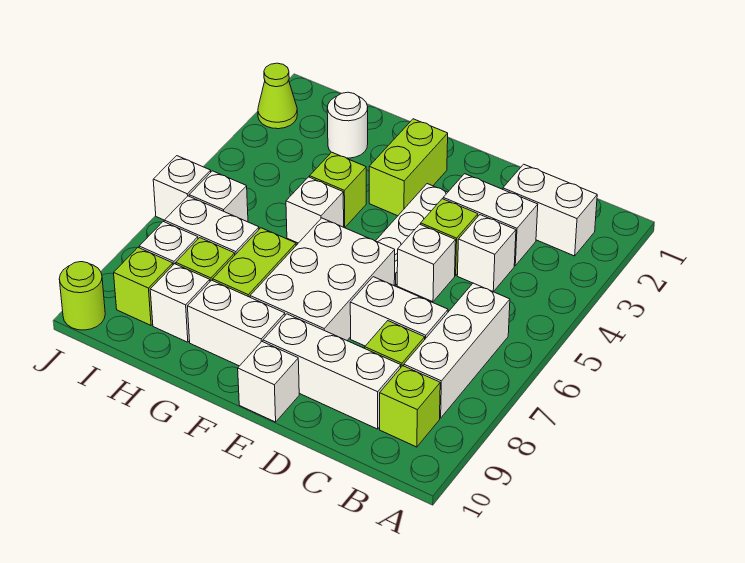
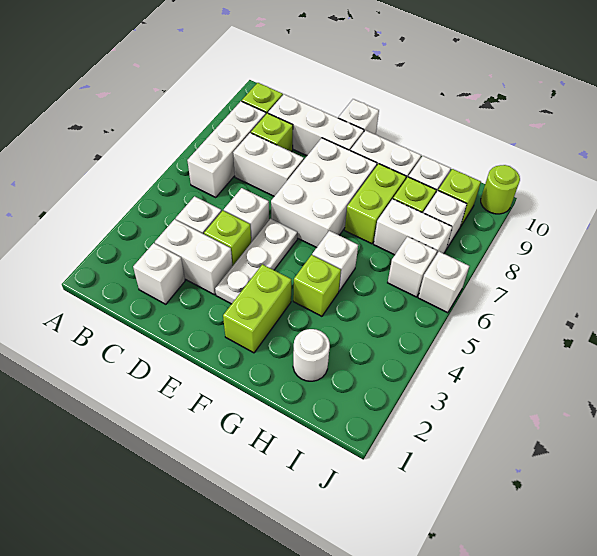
white 1x2 brick [503,164,597,256] -> white 1x1 brick [133,243,185,304]
lime 1x1 cone [258,63,297,129] -> none

